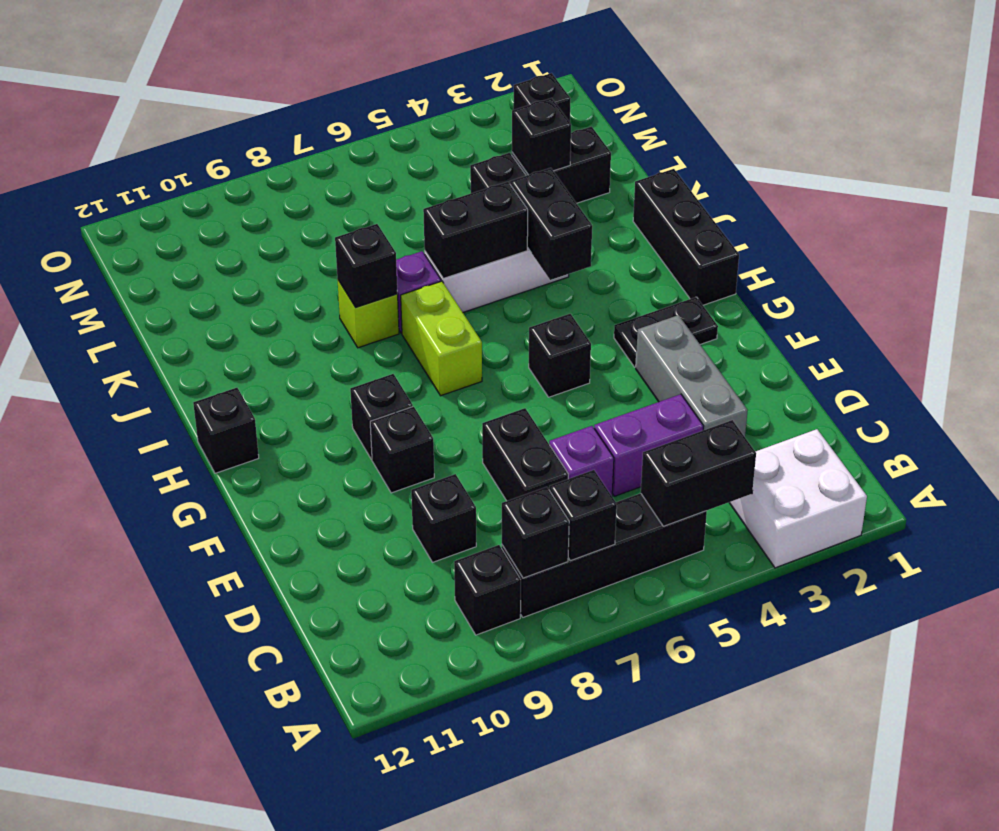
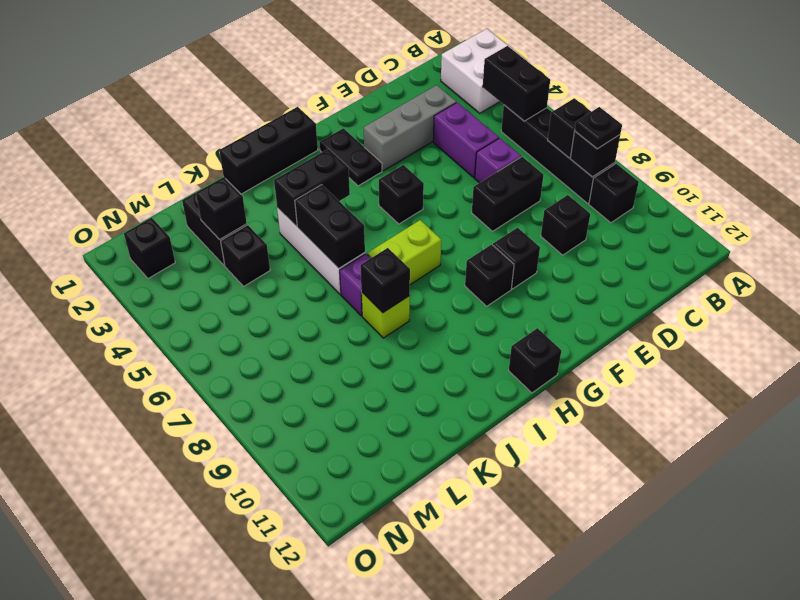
none -> black 1x1 plate [575,107,622,149]

